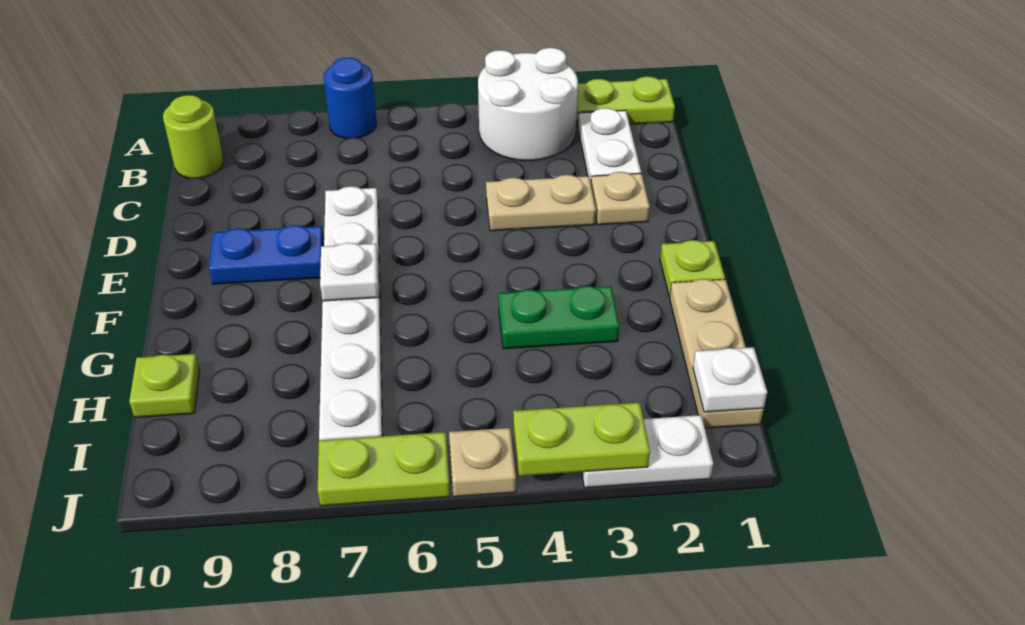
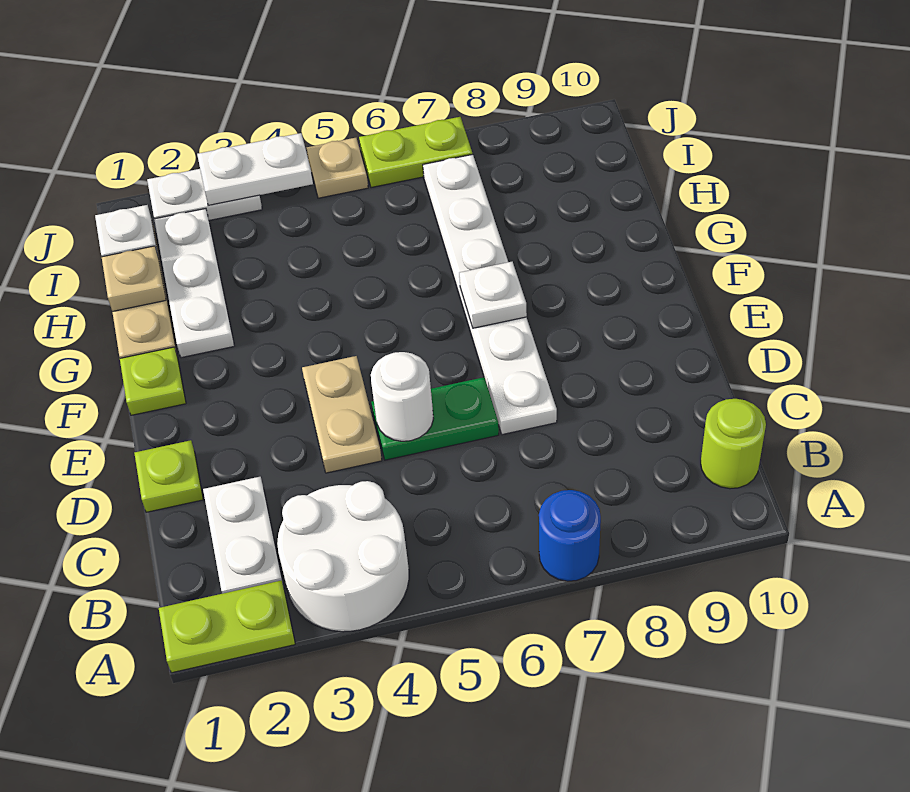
tan 1x1 plate [591,172,650,225] -> tan 1x1 plate moved to [102,246,166,312]
tan 1x2 plate [486,175,596,231] -> tan 1x2 plate turned to [302,356,382,473]
none -> white 1x1 round brick [371,352,433,441]
blue 1x2 plate [209,225,324,284] -> none
none -> white 1x3 plate [154,209,234,358]
green 1x2 plate [498,286,619,349] -> green 1x2 plate moved to [371,377,499,460]
lime 1x1 plate [129,354,200,417] -> lime 1x1 plate moved to [134,440,203,512]
lime 1x2 plate [513,403,650,476] -> white 1x2 plate [197,133,313,205]

